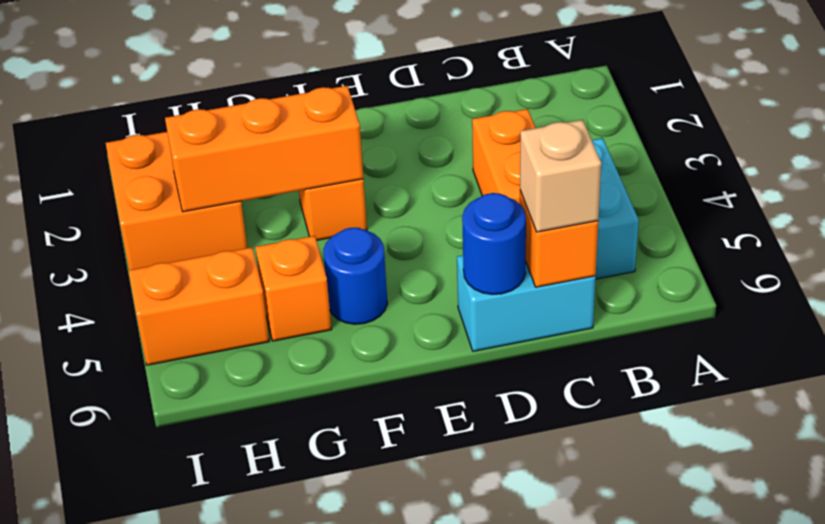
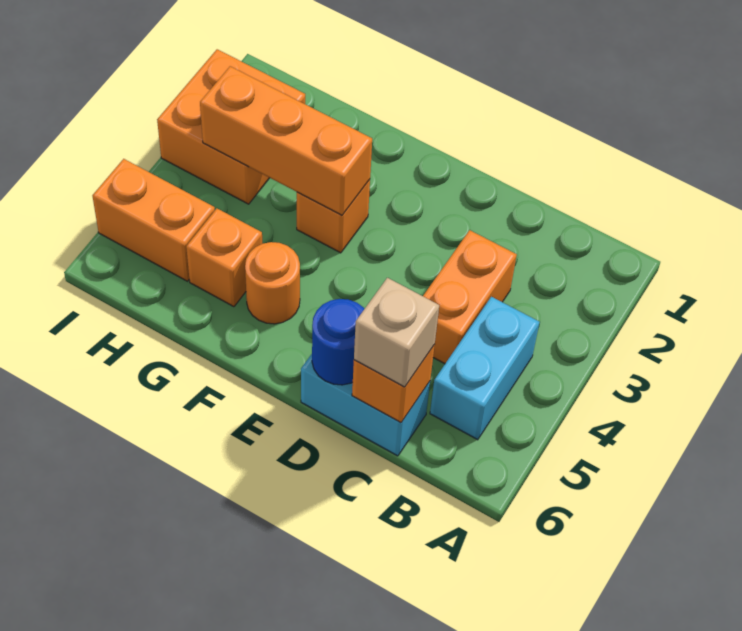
blue 1x1 round brick [324,228,387,324] -> orange 1x1 round brick [245,242,300,324]

